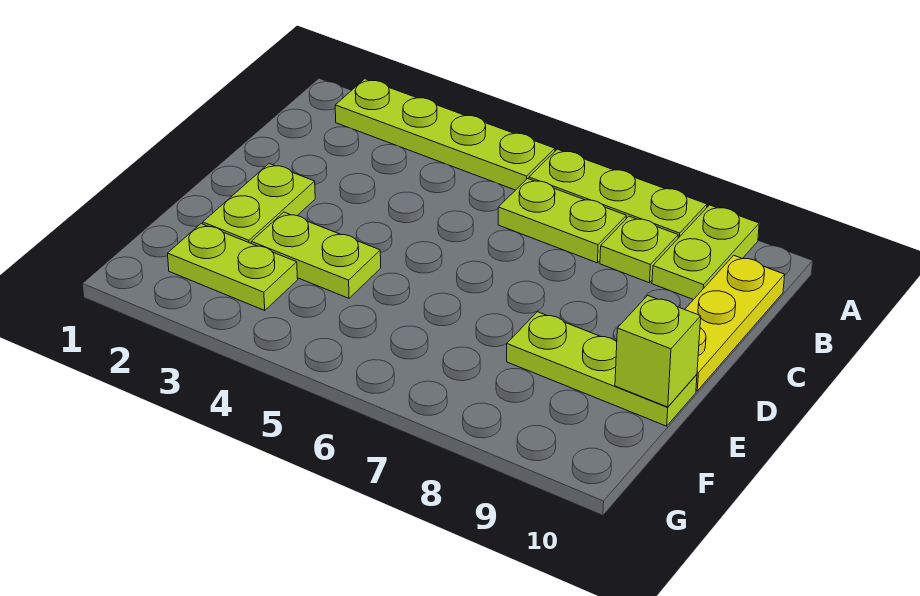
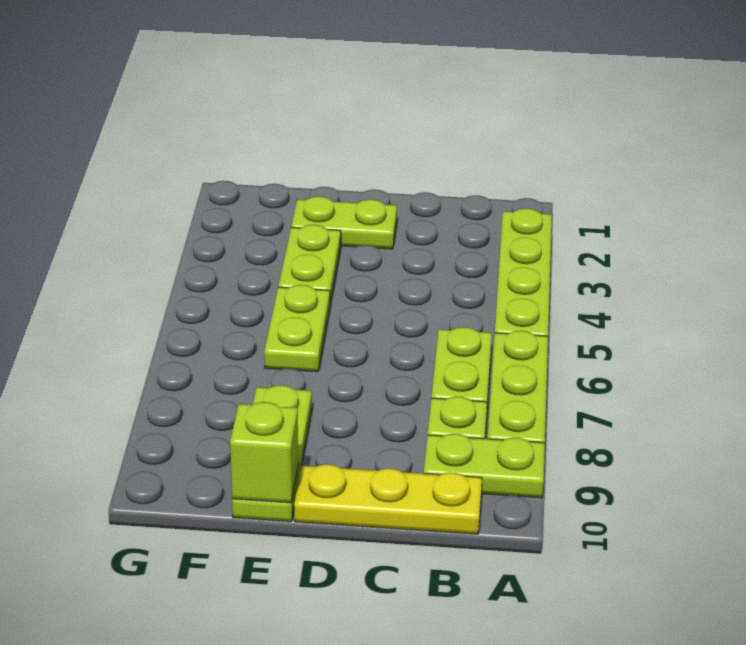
lime 1x2 plate [167,224,298,310] -> lime 1x2 plate moved to [264,285,330,372]

